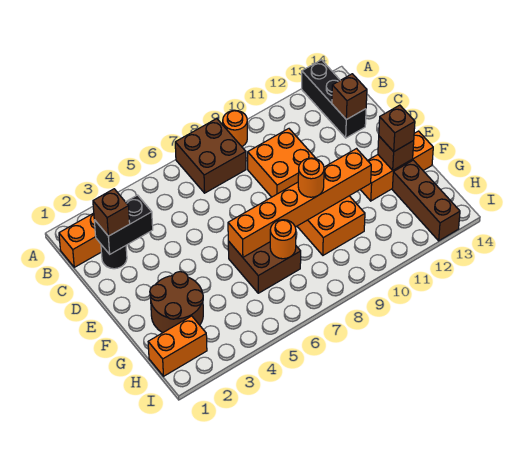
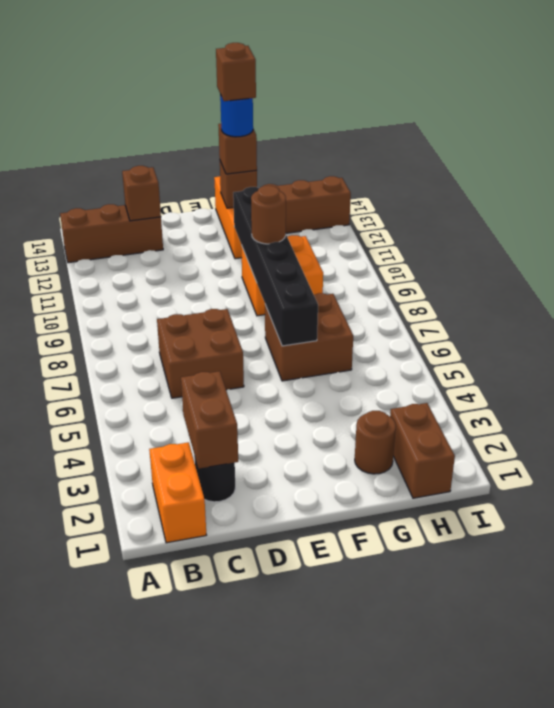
brown 2x2 brick [175,119,246,193] -> brown 2x2 brick moved to [157,309,244,398]
orange 1x1 round brick [223,110,247,146] -> none
black 1x3 brick [302,60,366,138] -> brown 1x3 brick [60,204,163,263]
black 1x2 brick [94,195,153,254] -> brown 1x2 brick [181,371,238,469]
brown 1x1 brick [93,189,130,236] -> brown 1x1 brick moved to [216,43,256,101]
orange 2x2 brick [248,129,316,197] -> none
brown 2x2 round brick [150,272,203,333] -> brown 1x1 round brick [355,411,396,474]
orange 1x6 brick [228,149,371,257] -> black 1x6 brick [233,187,318,346]
orange 1x1 round brick [298,158,324,197] -> brown 1x1 round brick [251,186,286,244]
none -> blue 1x1 round brick [220,95,253,137]
orange 1x1 round brick [270,220,296,259] -> none
orange 1x2 brick [148,316,207,376] -> brown 1x2 brick [390,403,455,498]

